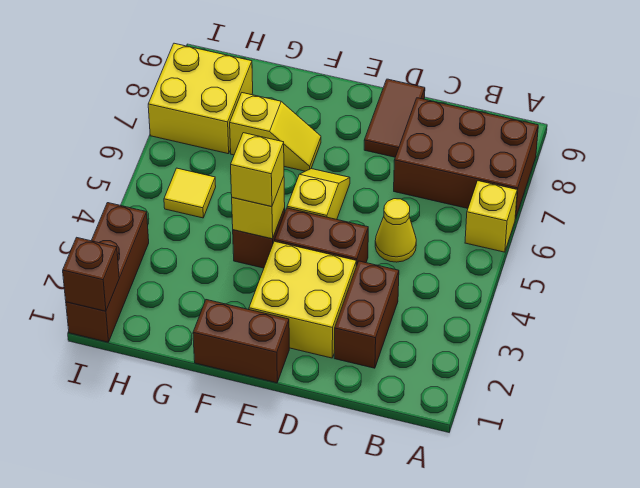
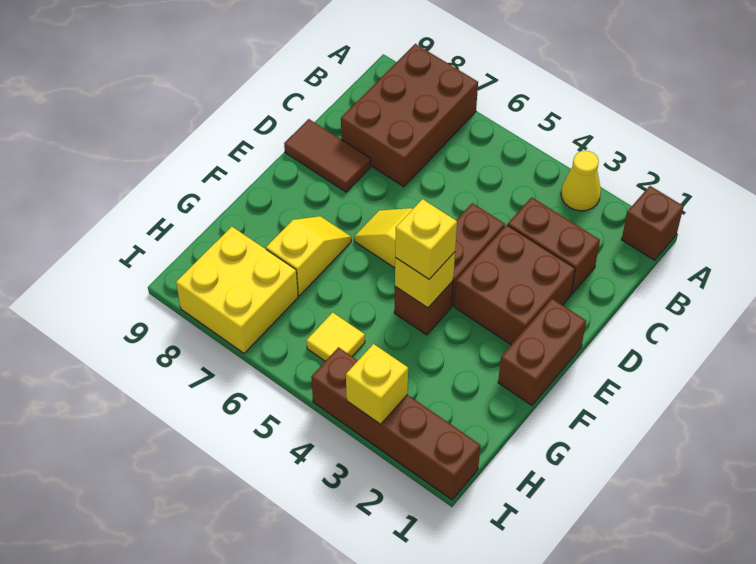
yellow 1x1 brick [465,181,517,252] -> yellow 1x1 brick moved to [346,344,408,424]
yellow 1x1 cone [375,199,416,262] -> yellow 1x1 cone moved to [561,151,601,211]
yellow 2x2 brick [249,241,356,358] -> brown 2x2 brick [454,225,575,345]
brown 1x3 brick [66,203,149,342] -> brown 1x4 brick [311,347,481,500]
brown 1x1 brick [63,237,119,311] -> brown 1x1 brick moved to [622,186,684,260]

